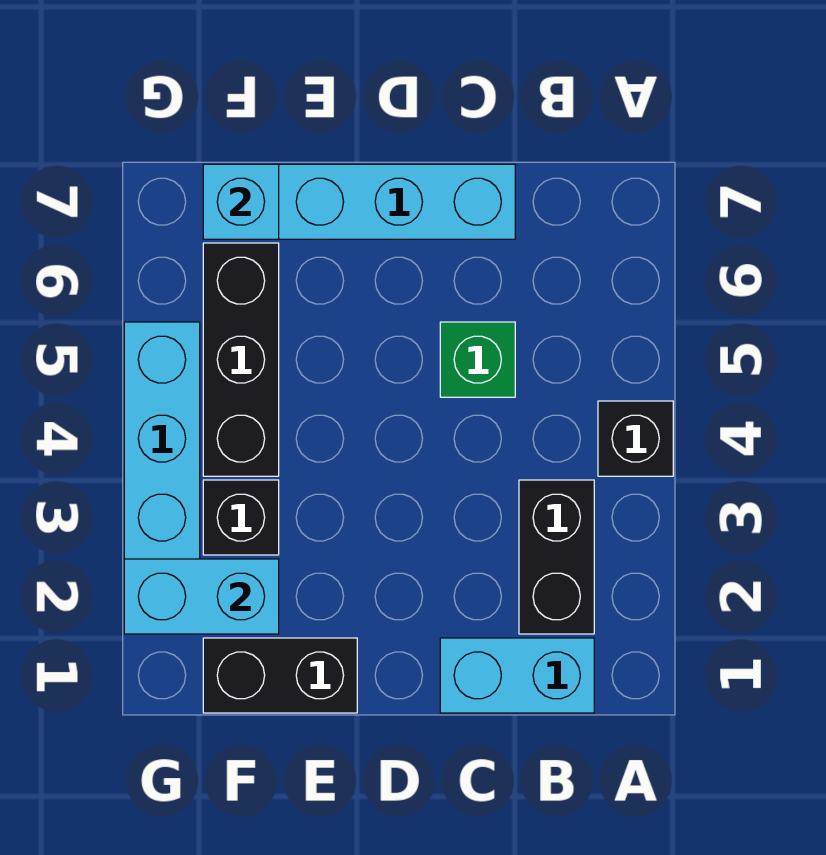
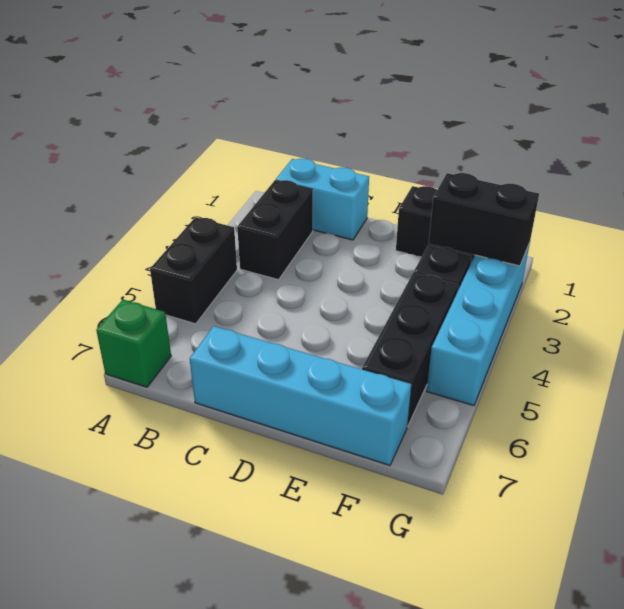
black 1x1 brick [598,401,673,476] -> black 1x2 brick [150,217,237,324]
green 1x1 brick [440,322,515,397] -> green 1x1 brick moved to [96,300,171,387]
cyan 1x2 brick [124,559,279,634] -> black 1x2 brick [429,173,539,266]
cyan 1x1 brick [203,164,279,239] -> none

